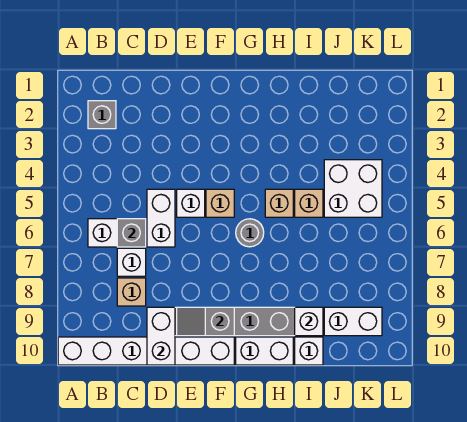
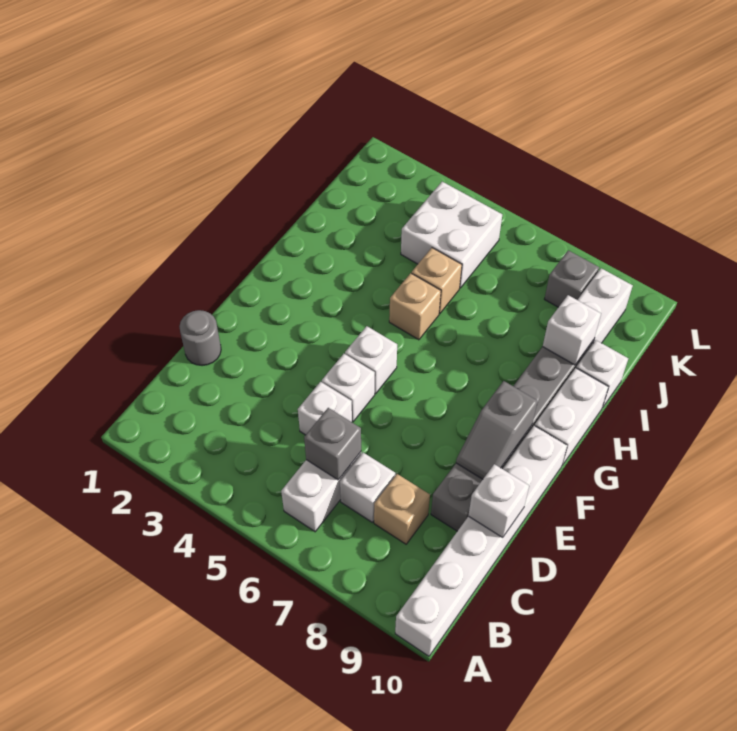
grey 1x1 brick [88,101,116,129] -> grey 1x1 brick moved to [545,250,599,307]
white 1x2 brick [147,189,175,247] -> white 1x1 brick [298,382,352,435]
white 1x2 brick [147,307,175,365] -> white 1x1 brick [468,464,529,537]
tan 1x1 brick [206,189,234,217] -> white 1x1 brick [345,326,397,394]
grey 1x1 round brick [236,219,264,247] -> grey 1x1 round brick moved to [179,310,221,366]

